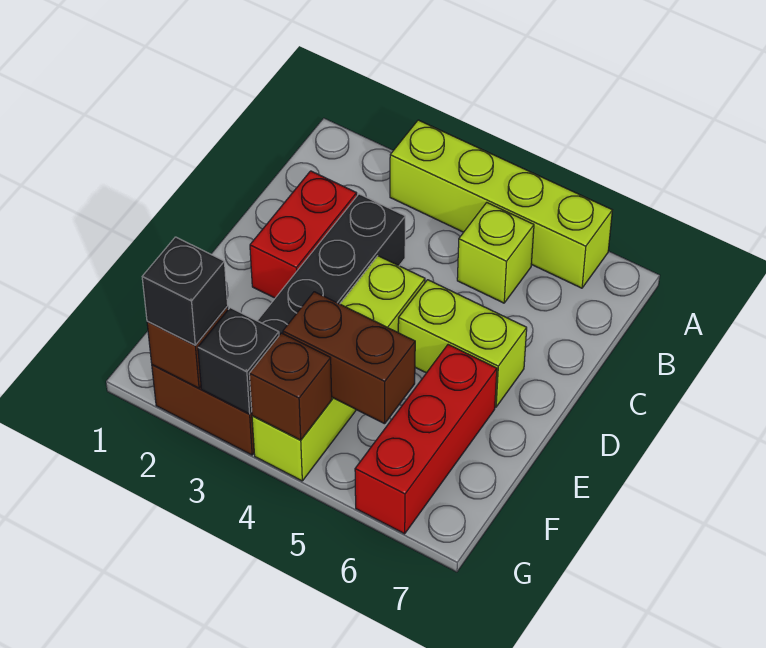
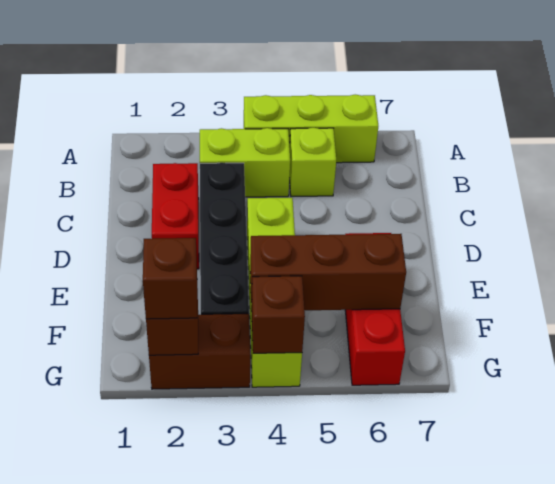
lime 1x4 brick [390,120,612,288] -> lime 1x3 brick [244,95,378,163]
lime 1x2 brick [398,280,527,407] -> lime 1x2 brick moved to [200,128,290,197]
brown 1x2 brick [283,292,415,424] -> brown 1x3 brick [250,234,406,310]
black 1x1 brick [142,237,228,345] -> brown 1x1 brick [143,238,197,319]
black 1x1 brick [198,308,279,414] -> none

